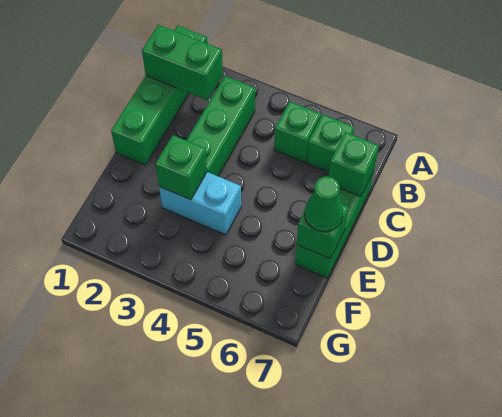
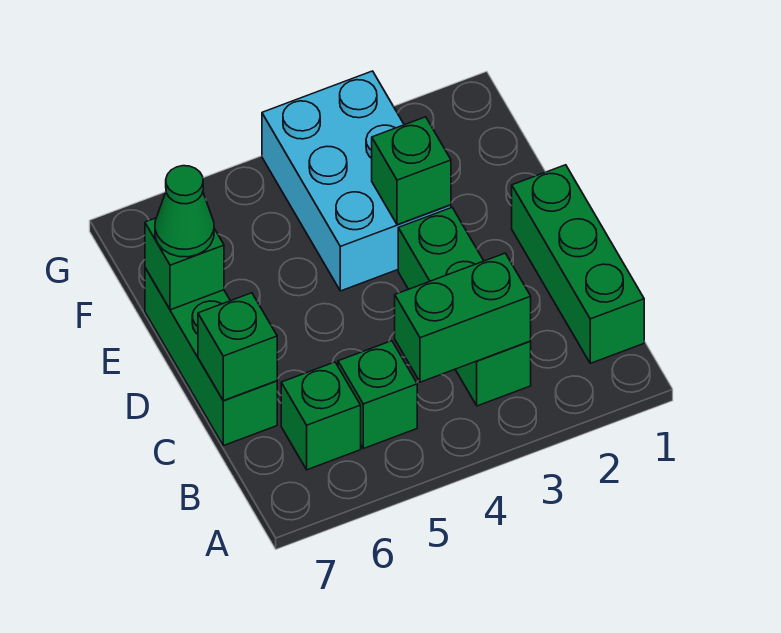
green 1x4 brick [111,26,207,165] -> green 1x3 brick [512,165,644,363]
green 1x2 brick [142,25,223,100] -> green 1x2 brick moved to [395,253,531,382]
cyan 1x2 brick [159,172,241,235] -> cyan 2x3 brick [262,71,451,291]

